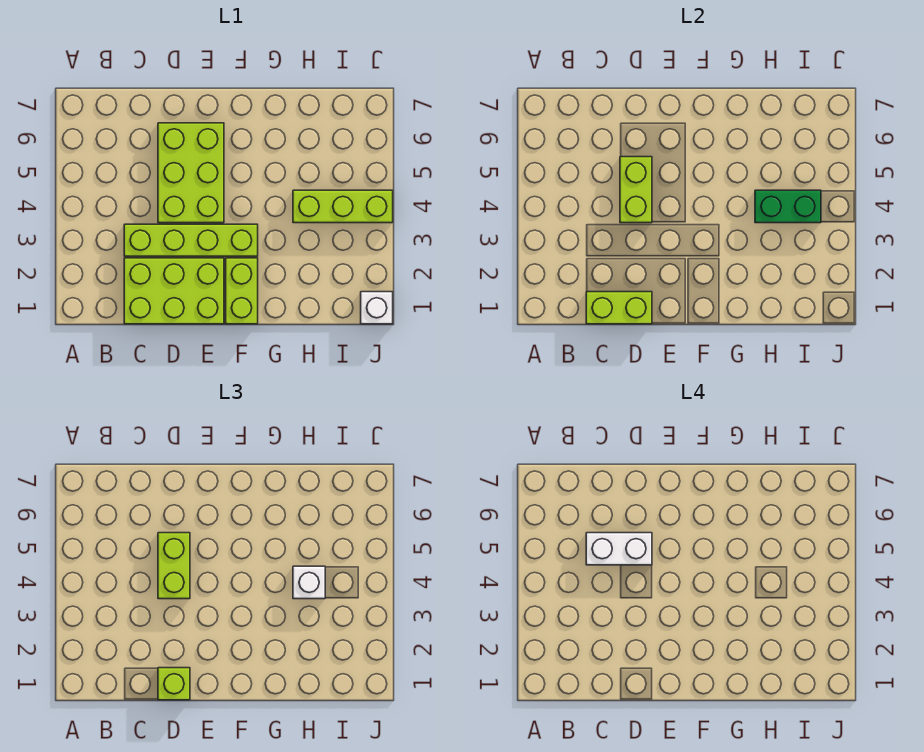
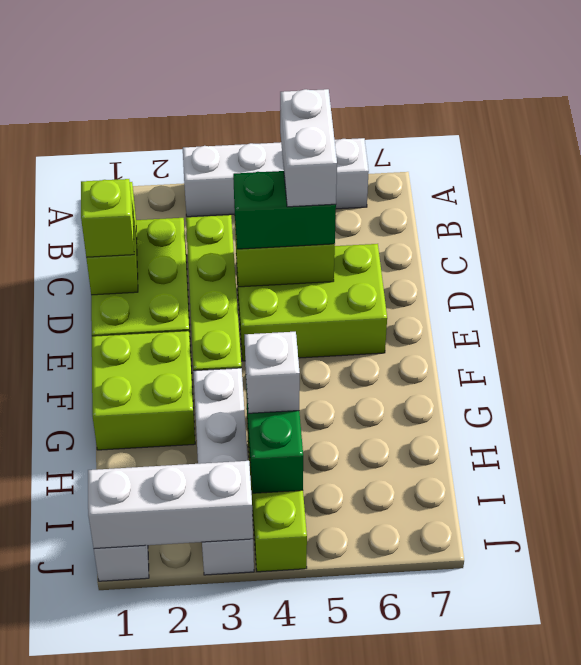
none -> white 1x4 brick [183,138,369,217]
lime 1x2 brick [158,533,190,599] -> green 1x2 brick [233,171,336,249]
lime 1x2 brick [226,258,258,324] -> lime 2x2 brick [92,331,195,450]
none -> white 1x4 brick [193,368,254,575]
none -> white 1x3 brick [88,461,253,549]

